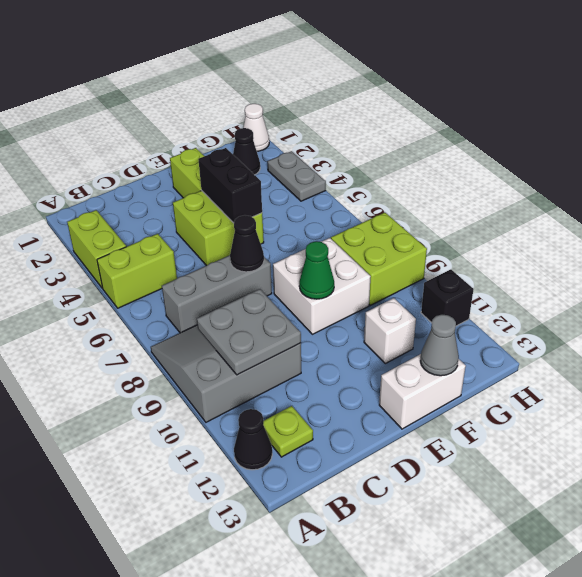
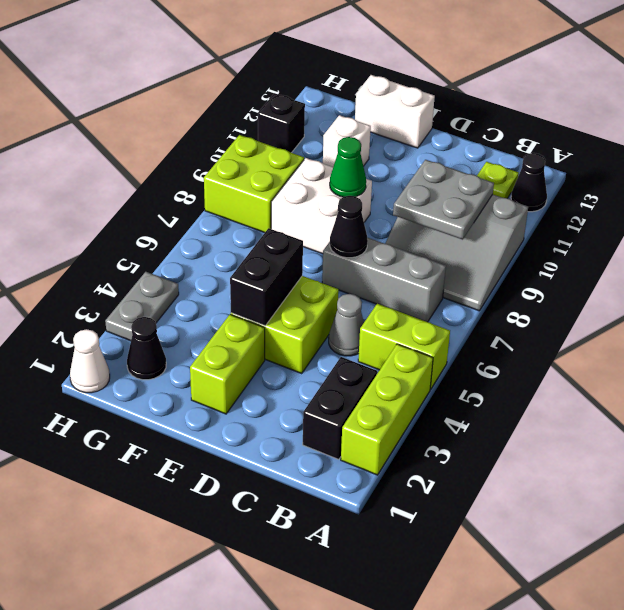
lime 1x2 brick [67,210,126,288] -> lime 1x3 brick [341,344,433,475]
none -> black 1x2 brick [303,357,377,459]
grey 1x1 cone [420,315,459,376] -> grey 1x1 cone moved to [329,294,364,356]

